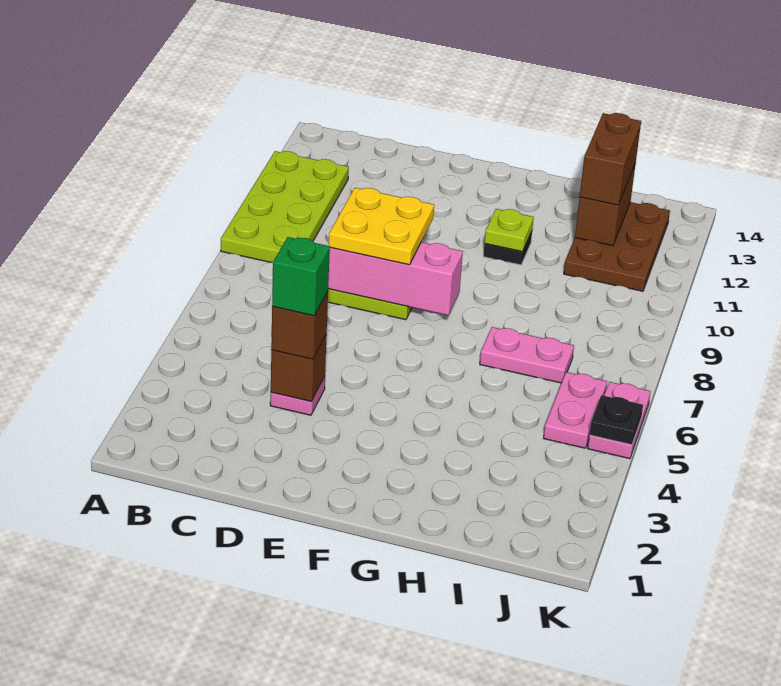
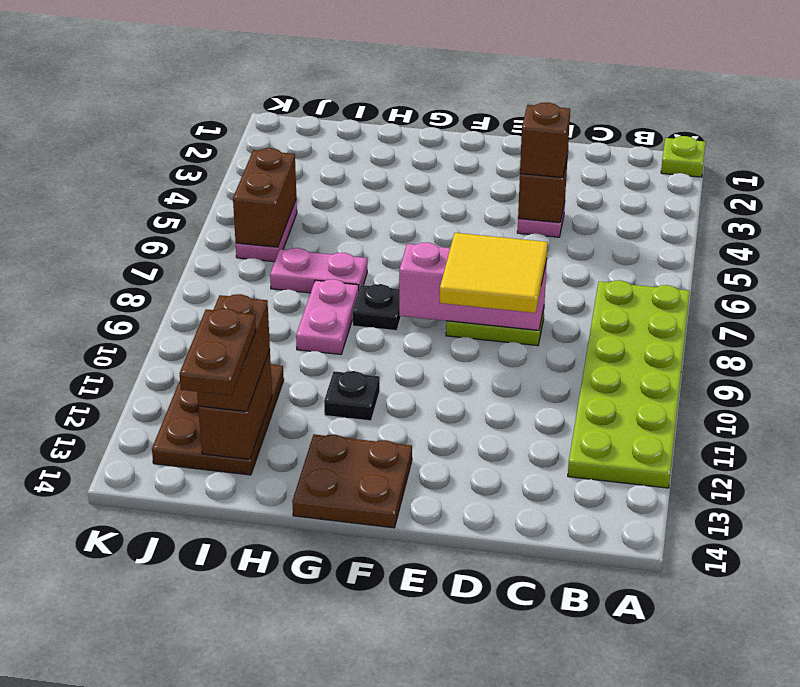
lime 2x4 plate [221,151,349,263] -> lime 2x6 plate [568,280,690,488]
green 1x1 brick [272,237,330,316] -> none
yellow 2x2 plate [329,188,434,265] -> yellow 2x2 tile [440,233,548,313]
none -> brown 2x2 plate [292,434,412,528]
lime 1x1 plate [484,209,534,252] -> lime 1x1 plate moved to [661,136,706,177]
none -> brown 1x2 plate [180,308,256,395]
none -> brown 1x2 brick [233,148,296,247]
pink 1x2 plate [588,382,651,459] -> pink 1x2 plate moved to [296,279,359,355]
black 1x1 plate [590,395,643,445] -> black 1x1 plate moved to [352,284,401,331]

